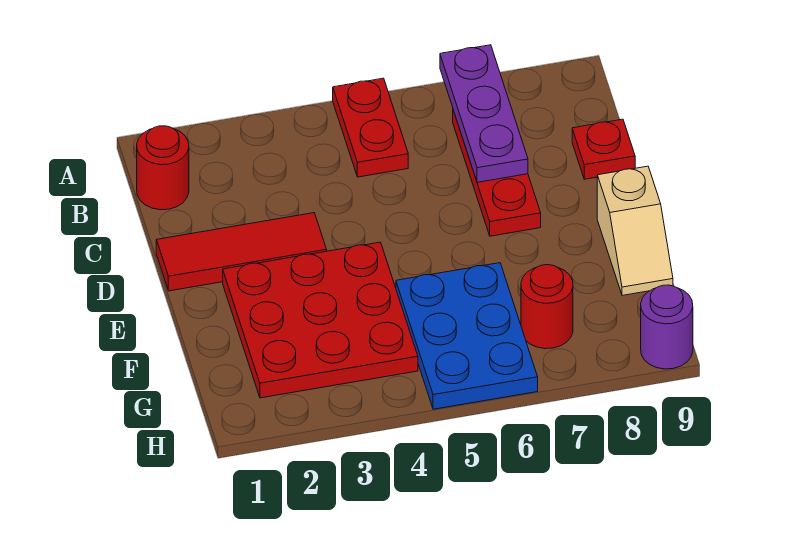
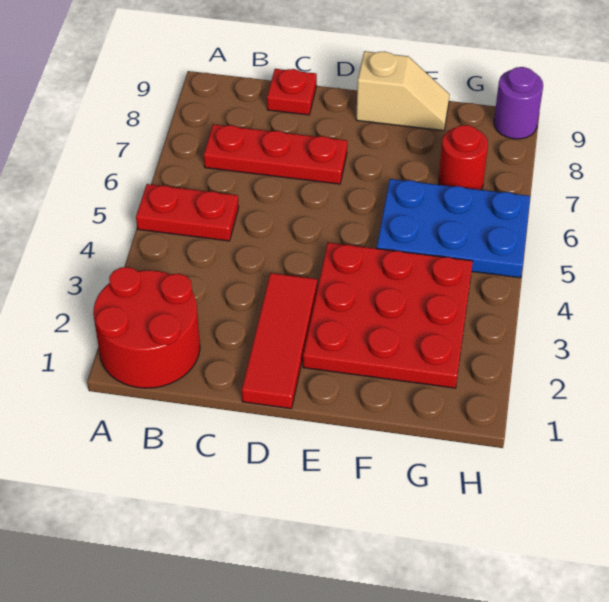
purple 1x3 plate [440,45,528,182] -> none
red 1x1 round brick [137,126,189,210] -> red 2x2 round brick [93,267,200,388]

